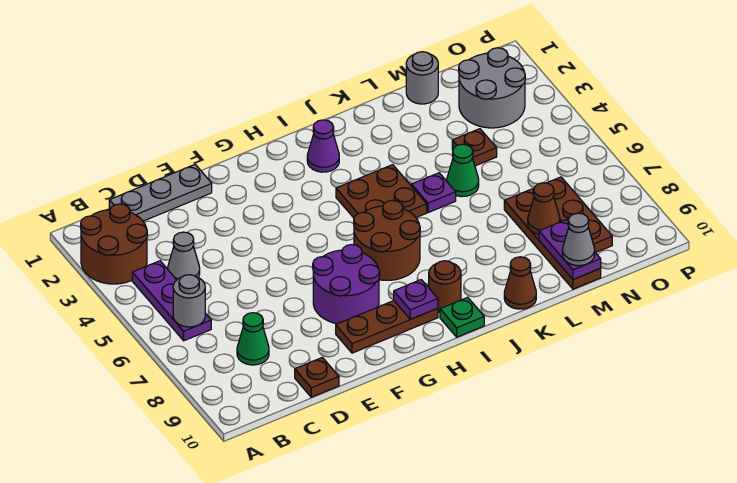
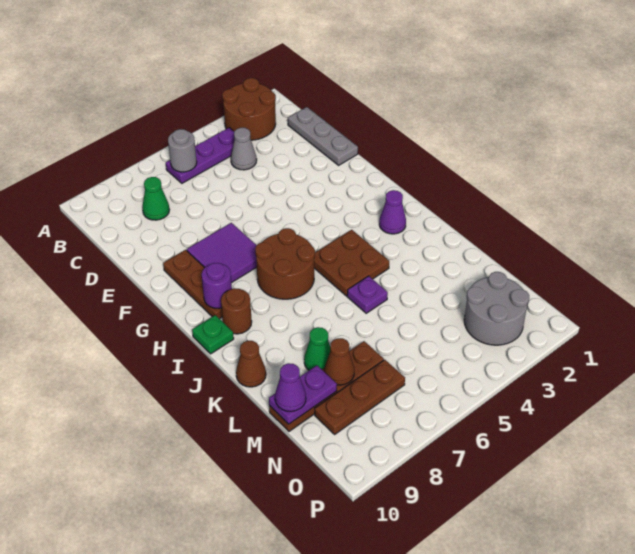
brown 1x1 plate [295,358,339,397] -> none
purple 2x2 round brick [313,245,380,324] -> purple 2x2 tile [187,223,257,283]
purple 1x1 plate [394,280,438,319] -> purple 1x1 round brick [202,263,232,308]
green 1x1 cone [447,144,479,197] -> green 1x1 cone moved to [304,327,330,370]
grey 1x1 round brick [406,52,438,104] -> none
brown 1x1 plate [452,129,497,166] -> none
grey 1x1 cone [562,213,595,266] -> purple 1x1 cone [275,363,306,411]

